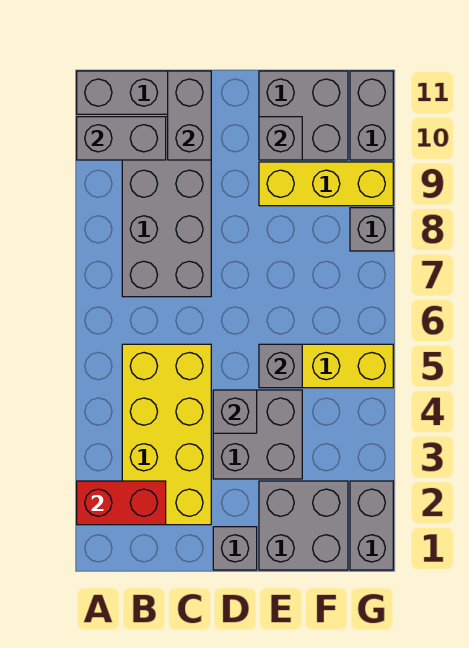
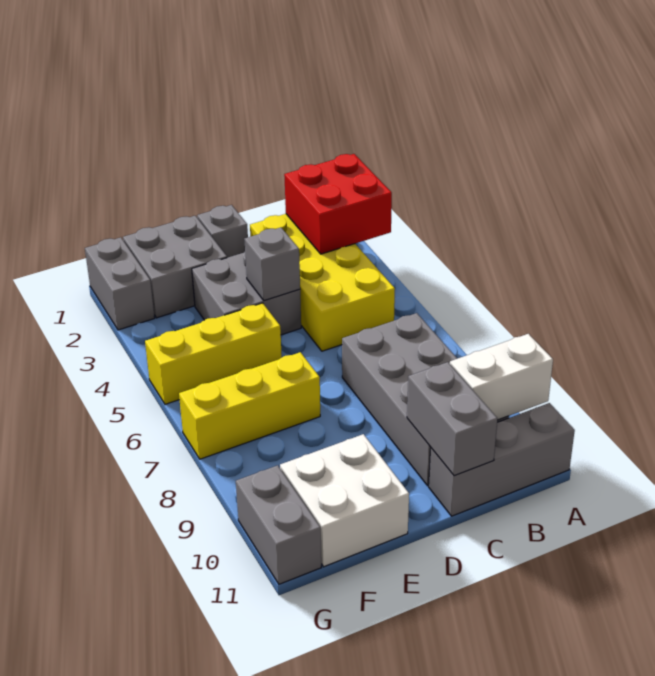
red 1x2 brick [77,481,166,525] -> red 2x2 brick [284,154,392,254]
grey 1x2 brick [77,117,166,160] -> white 1x2 brick [450,334,553,420]
grey 1x1 brick [259,344,302,388] -> none
yellow 1x3 brick [259,162,393,206] -> yellow 1x3 brick moved to [179,352,320,459]
grey 2x2 brick [259,71,348,160] -> white 2x2 brick [280,434,409,567]
grey 1x1 brick [259,117,302,160] -> none
grey 1x1 brick [350,208,393,251] -> none

